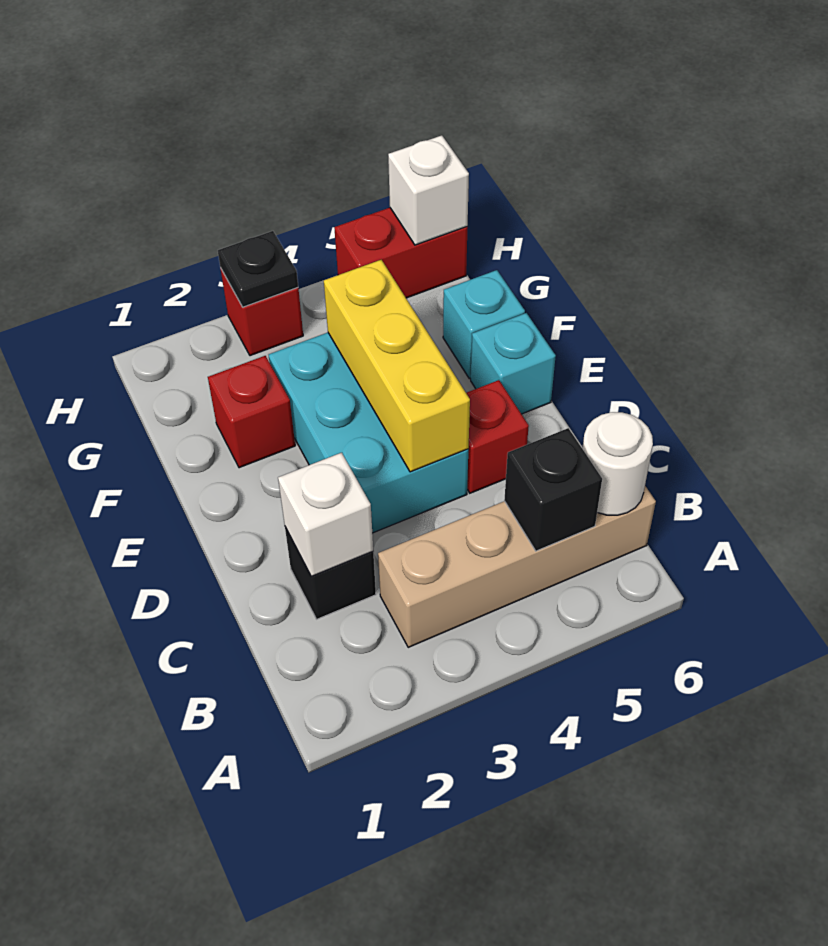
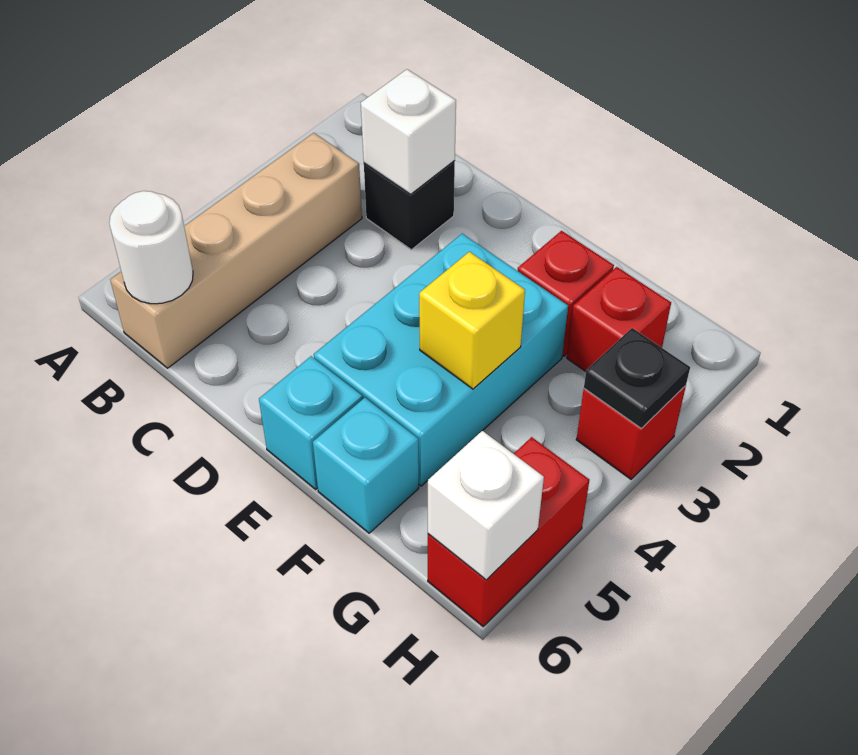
black 1x1 brick [504,428,602,551] -> none
cyan 2x3 brick [269,333,468,533] -> cyan 2x3 brick turned to [314,234,568,486]
yellow 1x3 brick [324,260,470,472] -> yellow 1x1 brick [419,252,525,389]
red 1x1 brick [466,380,529,493] -> red 1x1 brick moved to [567,267,671,371]

